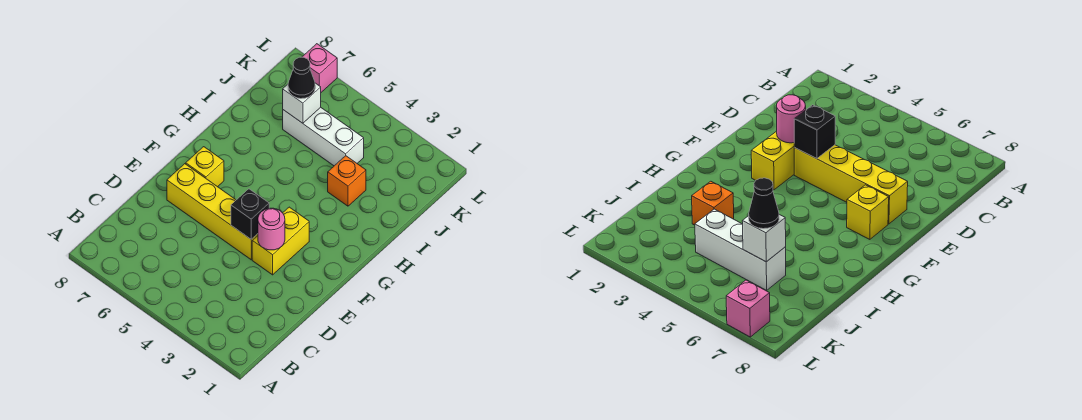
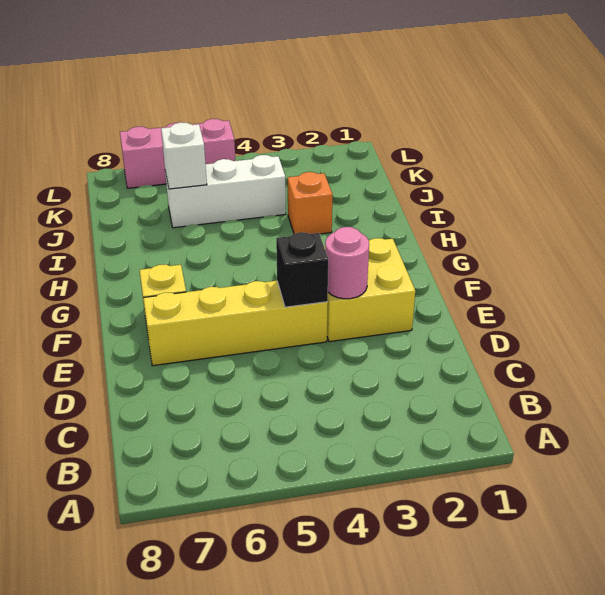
yellow 1x2 brick [252,207,309,275] -> yellow 2x2 brick [324,238,415,342]
black 1x1 cone [288,57,315,99] -> none
pink 1x1 brick [303,44,337,92] -> pink 1x3 brick [120,119,235,188]

